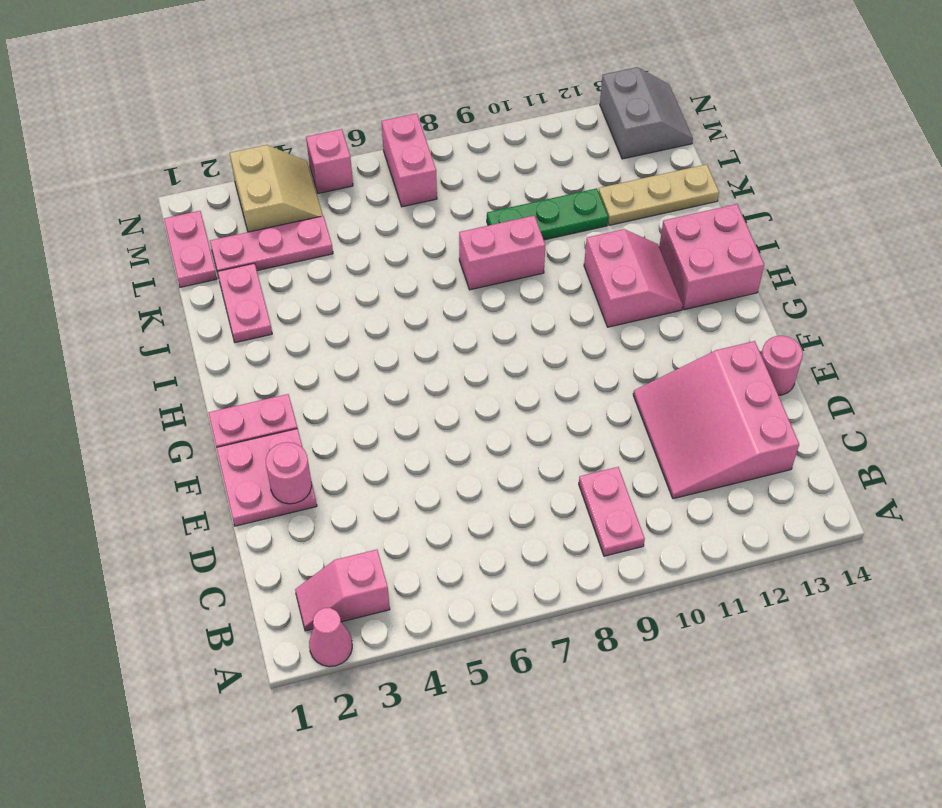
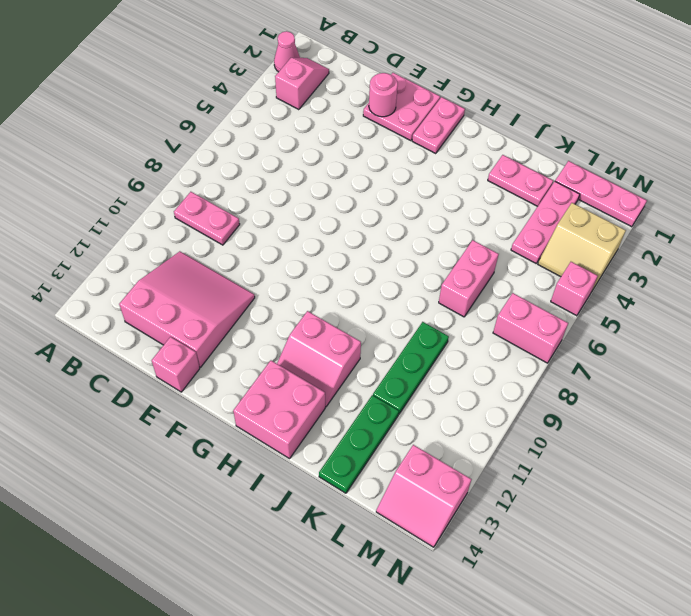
pink 1x1 round brick [761,336,803,395] -> pink 1x1 brick [152,337,200,392]
pink 1x2 brick [459,216,546,290] -> pink 1x2 brick moved to [439,240,499,317]
tan 1x3 plate [598,164,719,225] -> green 1x3 plate [319,395,399,493]
pink 1x2 plate [164,211,217,287] -> pink 1x3 plate [555,161,647,227]
grey 2x2 slope [600,67,693,159] -> pink 2x2 slope [376,445,472,547]

